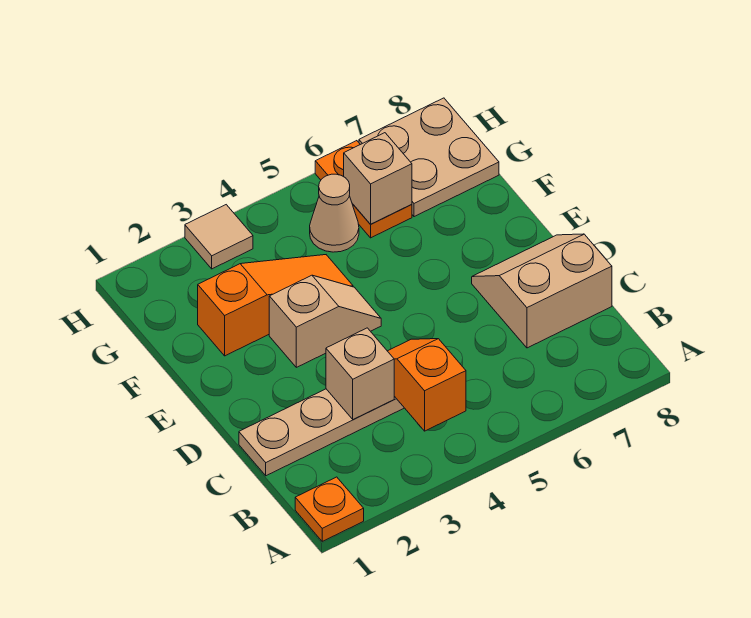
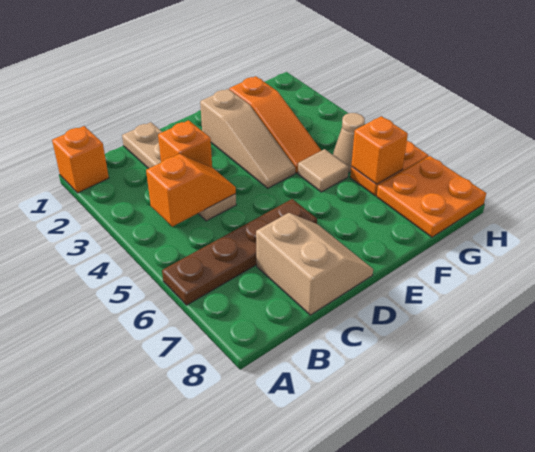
orange 1x1 plate [295,477,364,541] -> orange 1x1 brick [52,126,109,193]
none -> brown 1x4 plate [162,199,317,305]
tan 1x1 brick [326,328,394,419] -> orange 1x1 brick [158,120,212,168]
tan 1x2 slope [269,275,381,367] -> tan 1x3 slope [200,89,295,188]
tan 1x1 brick [344,133,412,224] -> orange 1x1 brick [351,116,408,184]
tan 2x2 plate [359,98,499,217] -> orange 2x2 plate [377,156,486,237]
tan 1x1 tile [185,205,253,269] -> tan 1x1 tile moved to [298,149,349,192]

